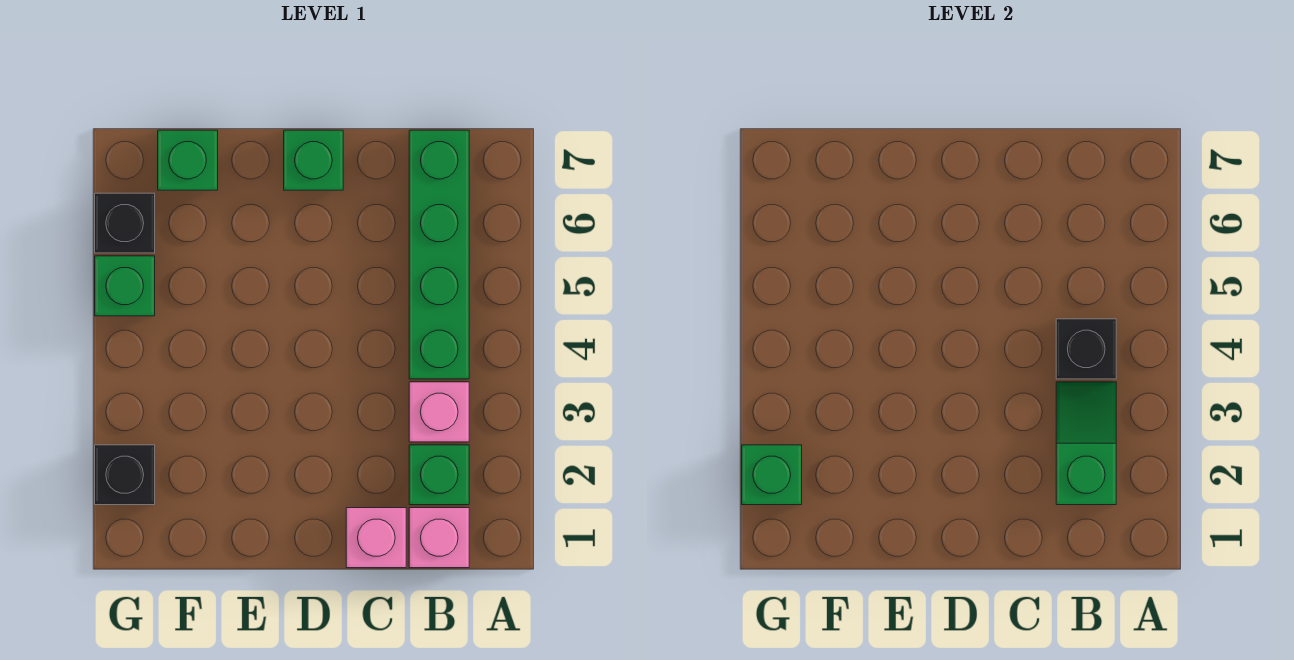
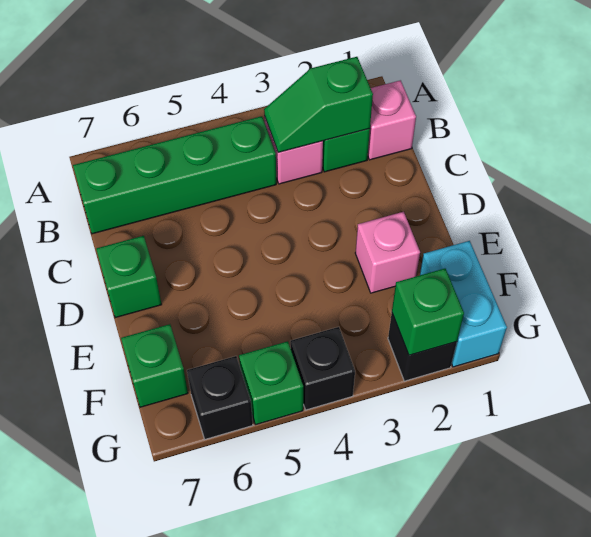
black 1x1 brick [1056,319,1116,379] -> black 1x1 brick moved to [290,327,355,410]
pink 1x1 brick [346,508,406,568] -> pink 1x1 brick moved to [355,212,420,293]
none -> cyan 1x2 brick [420,241,507,367]

